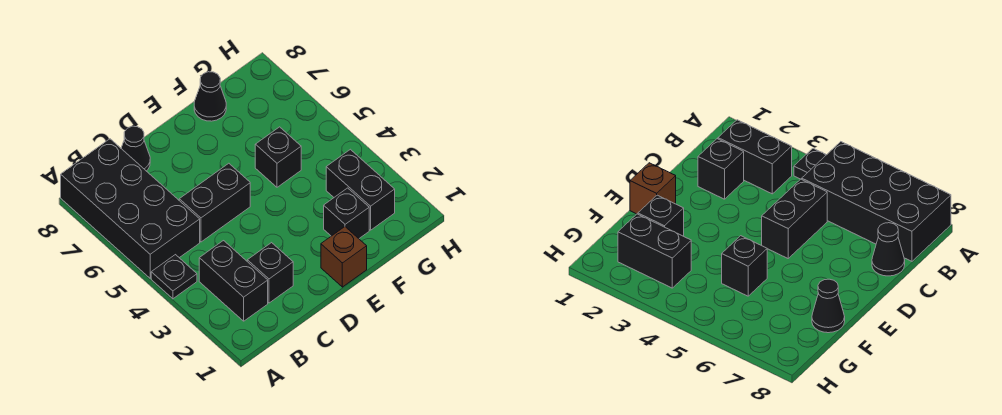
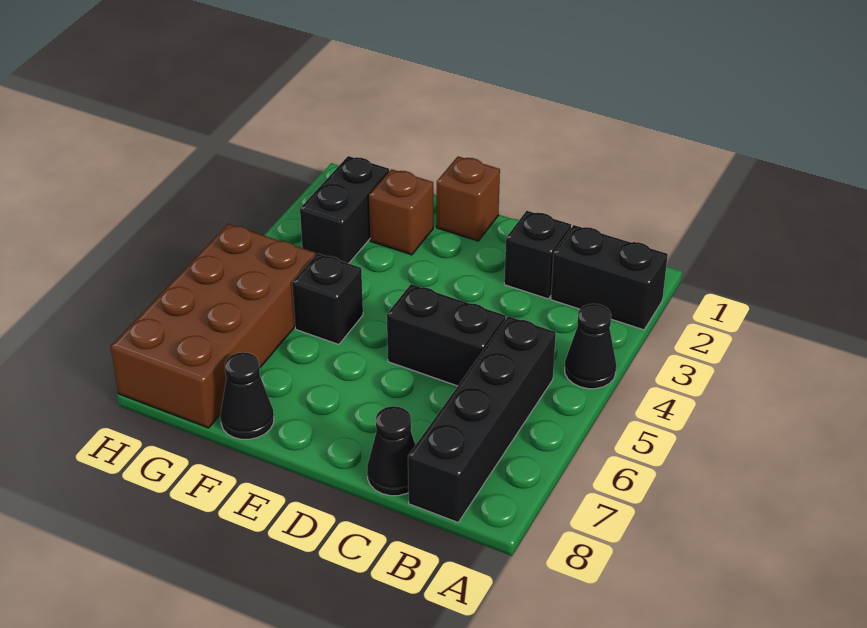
black 1x1 plate [151,255,197,299] -> black 1x1 cone [565,304,616,389]
black 2x4 brick [61,139,200,278] -> black 1x4 brick [408,316,556,522]
black 1x2 brick [199,241,268,321] -> black 1x2 brick turned to [551,225,668,330]
black 1x1 brick [324,188,369,238] -> brown 1x1 brick [369,169,433,255]
none -> brown 2x4 brick [111,224,316,428]

